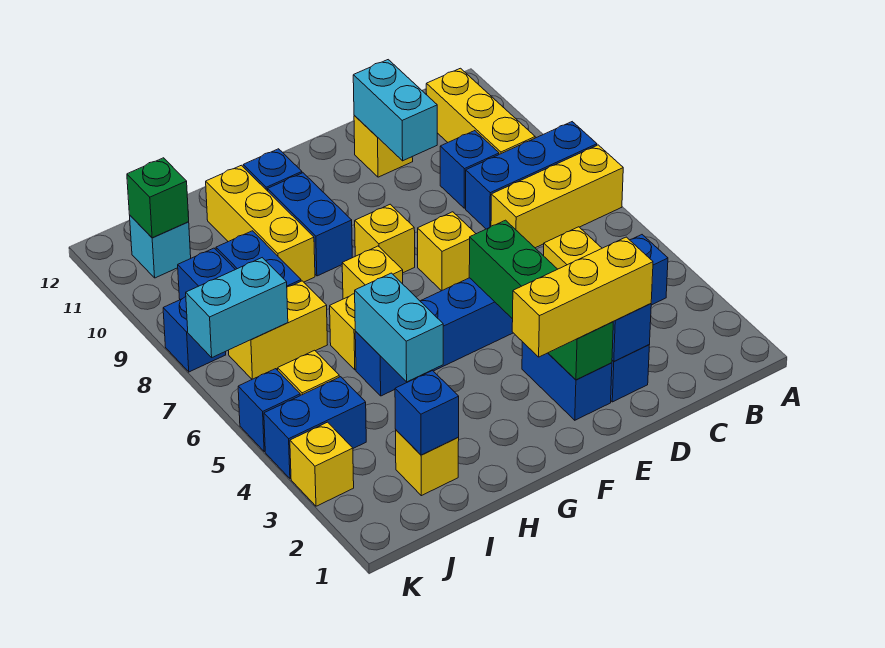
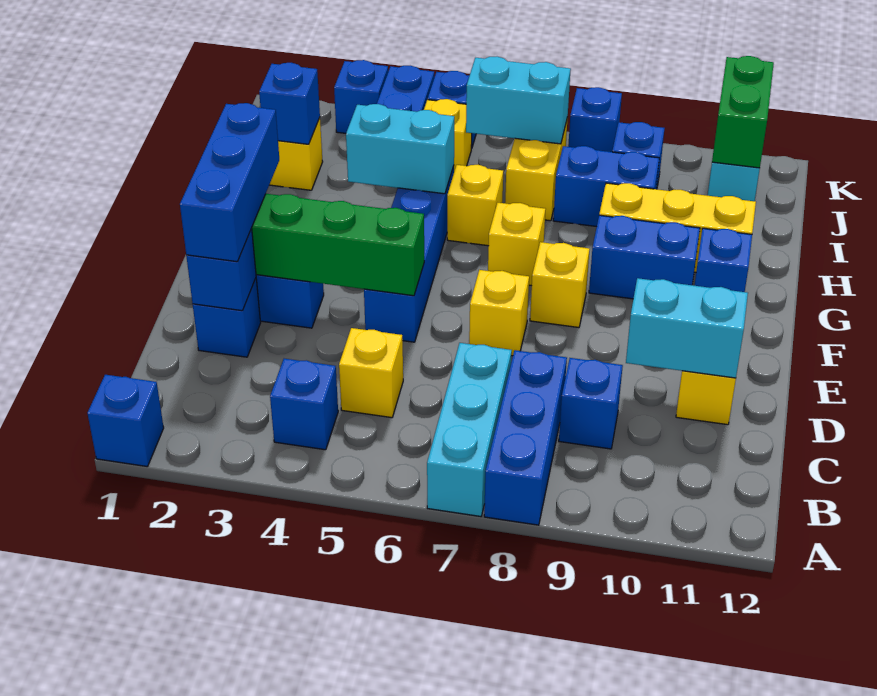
none -> blue 1x1 brick [87,375,164,467]
yellow 1x3 brick [491,145,623,248] -> cyan 1x3 brick [427,343,512,516]
yellow 1x3 brick [426,68,535,154] -> none
yellow 1x3 brick [512,237,653,357] -> blue 1x3 brick [180,103,279,262]
cyan 1x2 brick [186,258,288,357] -> cyan 1x2 brick turned to [466,57,571,144]
green 1x1 brick [127,158,189,238] -> green 1x2 brick [712,56,774,168]
yellow 1x1 brick [290,422,354,506] -> blue 1x1 brick [334,60,388,133]

